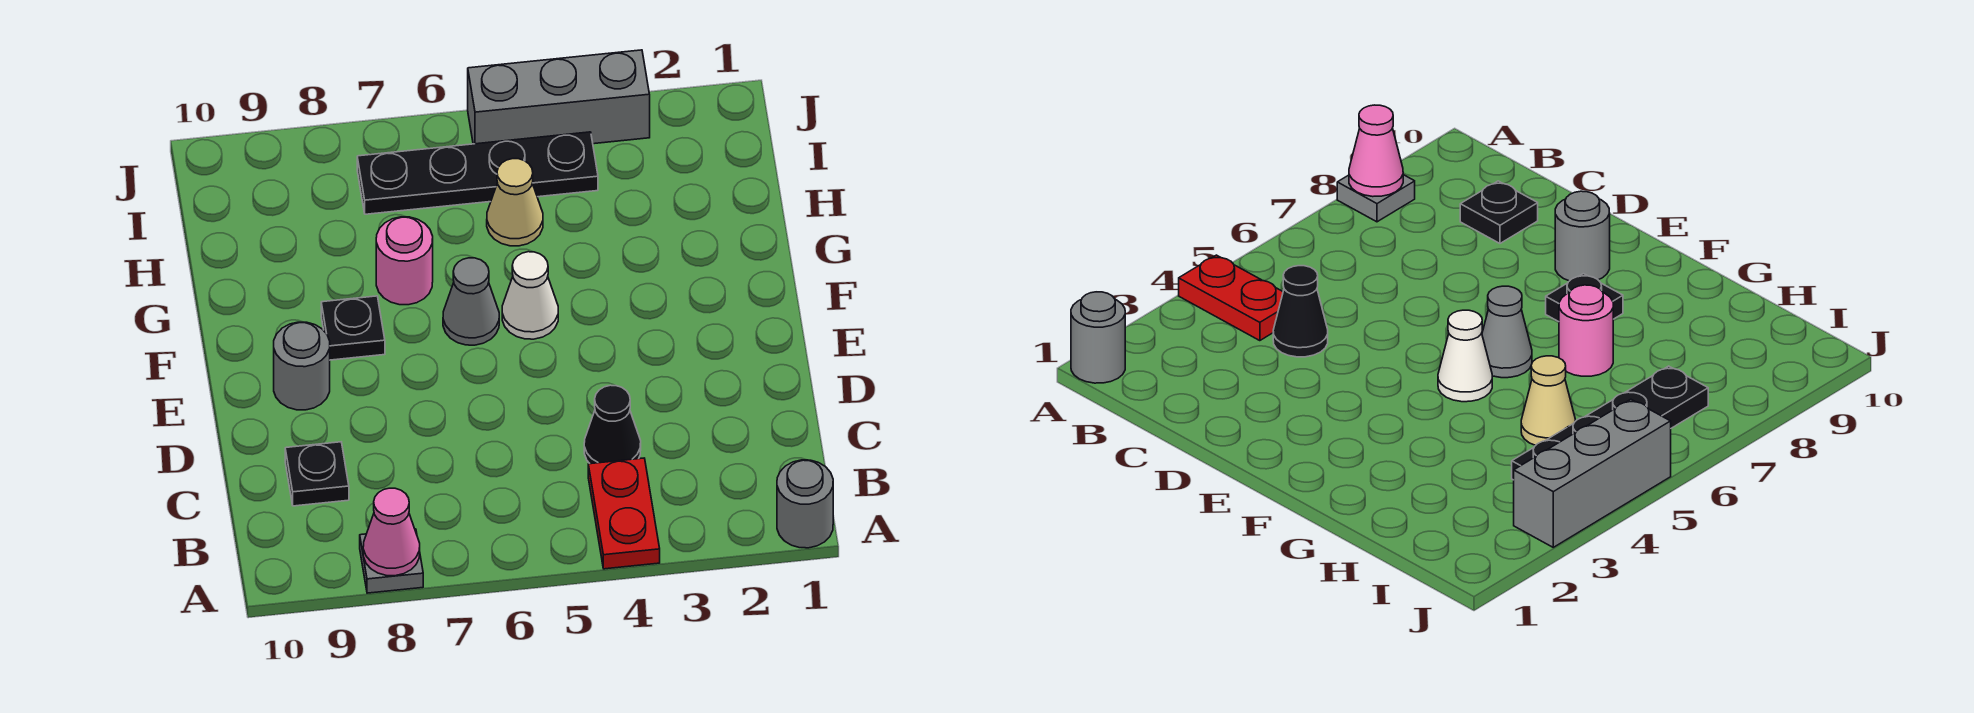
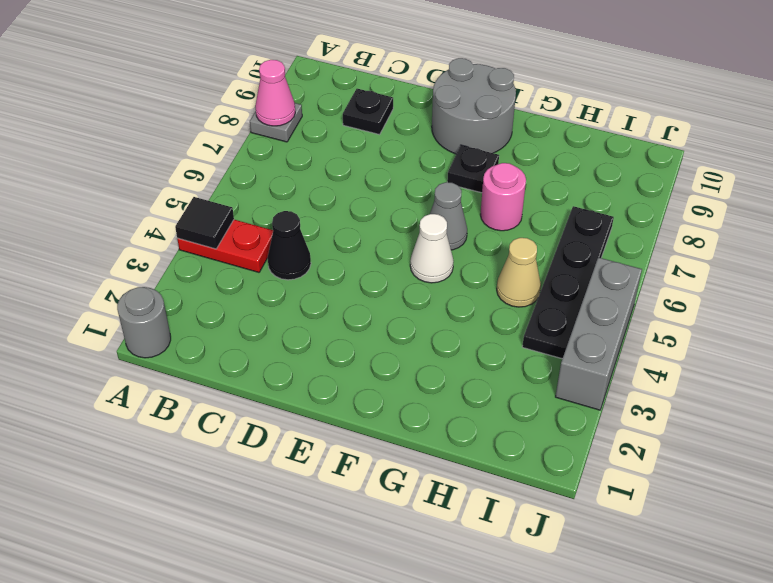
none -> black 1x1 tile [175,197,234,249]
grey 1x1 round brick [274,322,330,410] -> grey 2x2 round brick [432,58,516,154]

